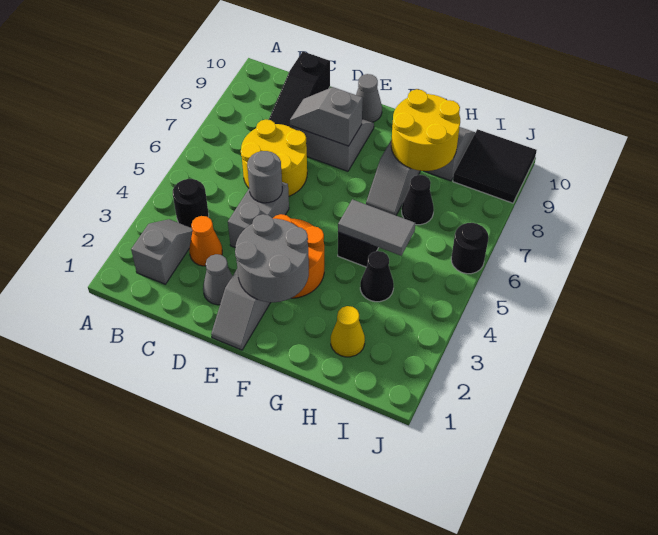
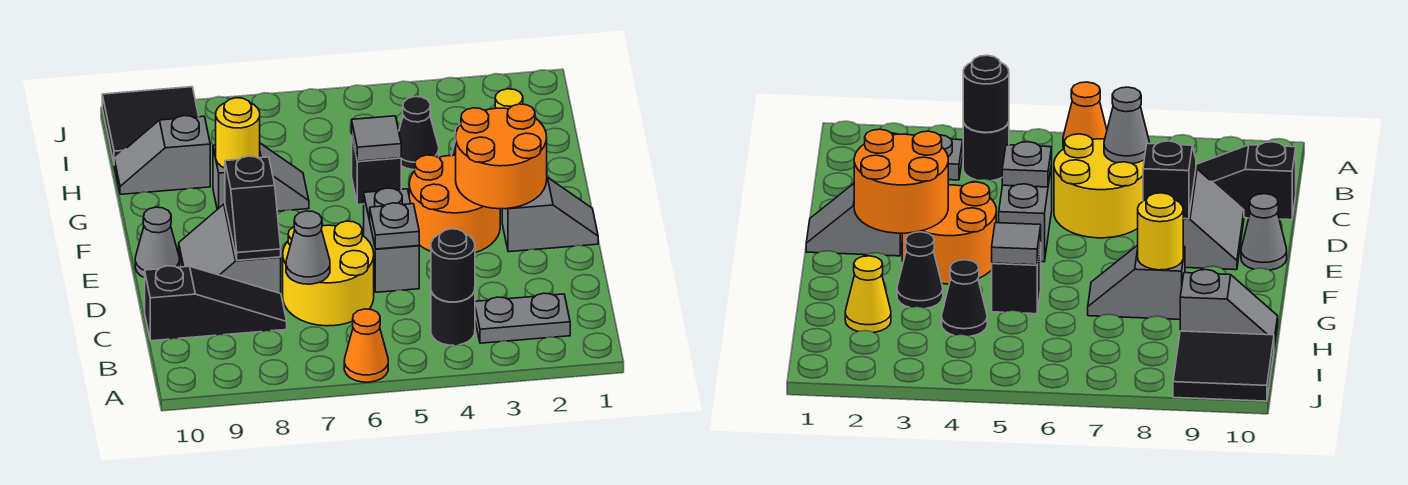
grey 1x2 slope [131,219,193,284] -> grey 1x2 plate [475,293,570,343]
orange 1x1 cone [189,216,222,266] -> orange 1x1 cone moved to [344,309,388,382]
grey 1x1 cone [203,254,232,305] -> grey 1x1 cone moved to [286,211,330,284]
grey 1x2 brick [228,182,289,248] -> grey 1x2 brick turned to [364,188,419,292]
grey 1x1 round brick [247,151,282,203] -> grey 1x1 plate [370,203,419,249]
grey 1x2 slope [290,87,363,146] -> black 1x2 slope [225,156,281,261]
grey 2x2 round brick [235,214,309,302] -> orange 2x2 round brick [455,104,547,209]
grey 1x2 tile [338,199,415,256] -> grey 1x1 tile [352,116,401,161]
yellow 2x2 round brick [391,89,460,171] -> yellow 1x1 round brick [216,98,260,168]
black 1x1 cone [402,175,434,225] -> black 1x1 cone moved to [897,232,943,309]
black 1x1 round brick [451,223,489,274] -> black 1x1 round brick moved to [431,229,475,302]

